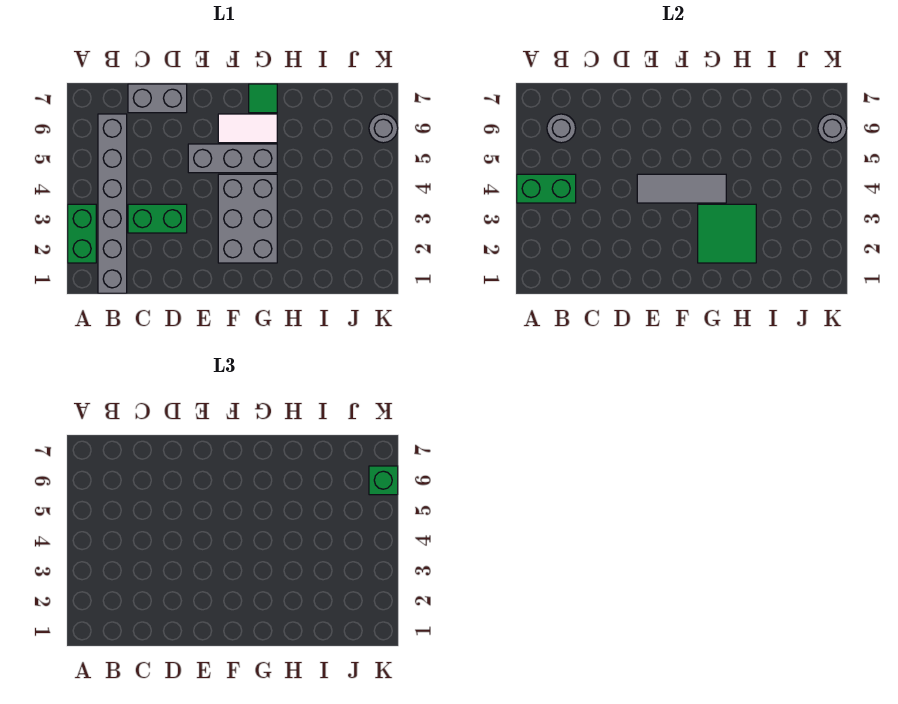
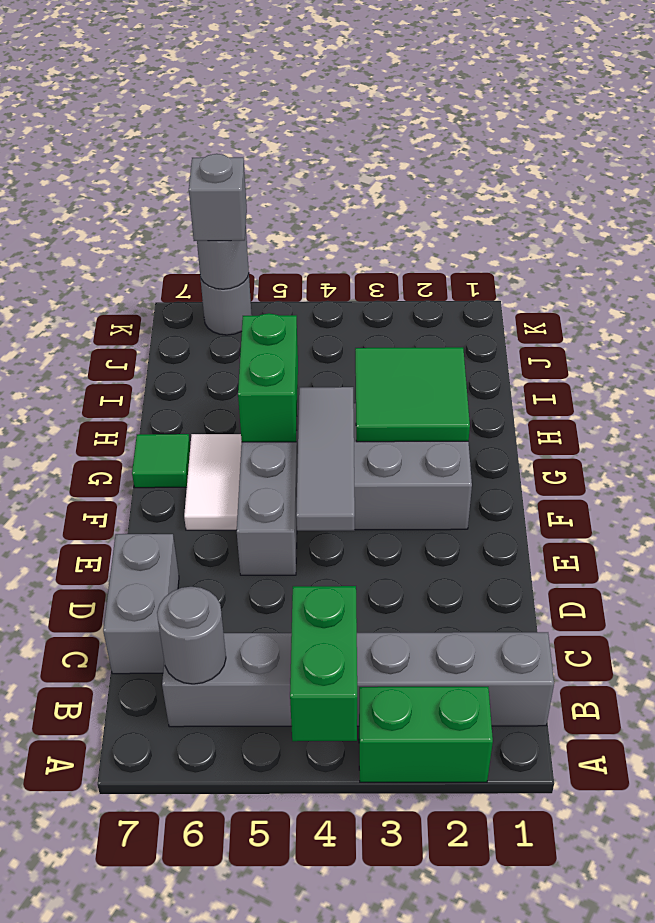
green 1x2 brick [128,204,187,233] -> green 1x2 brick moved to [238,313,298,442]
green 1x1 brick [369,466,398,495] -> grey 1x1 brick [189,154,247,241]

